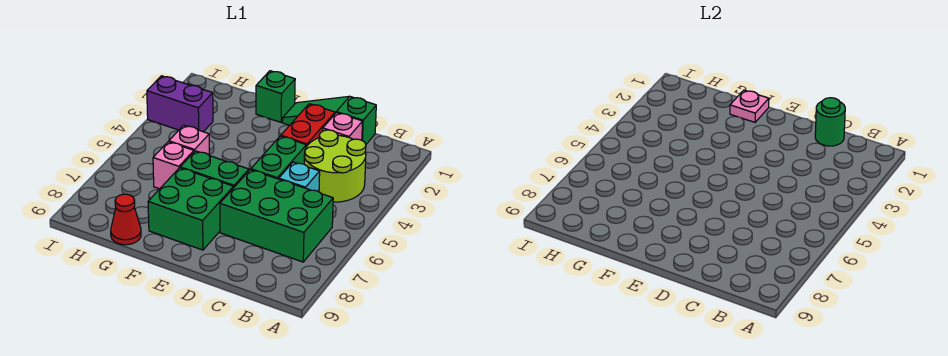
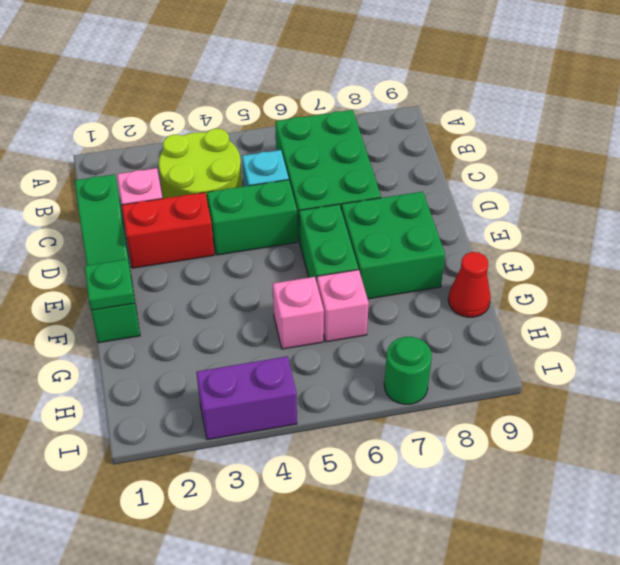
green 1x1 round brick [815,98,845,146] -> green 1x1 round brick moved to [384,337,432,404]
pink 1x1 plate [730,90,769,122] -> green 1x1 plate [85,259,135,310]
purple 1x2 brick [147,76,213,132] -> purple 1x2 brick turned to [196,356,297,440]

